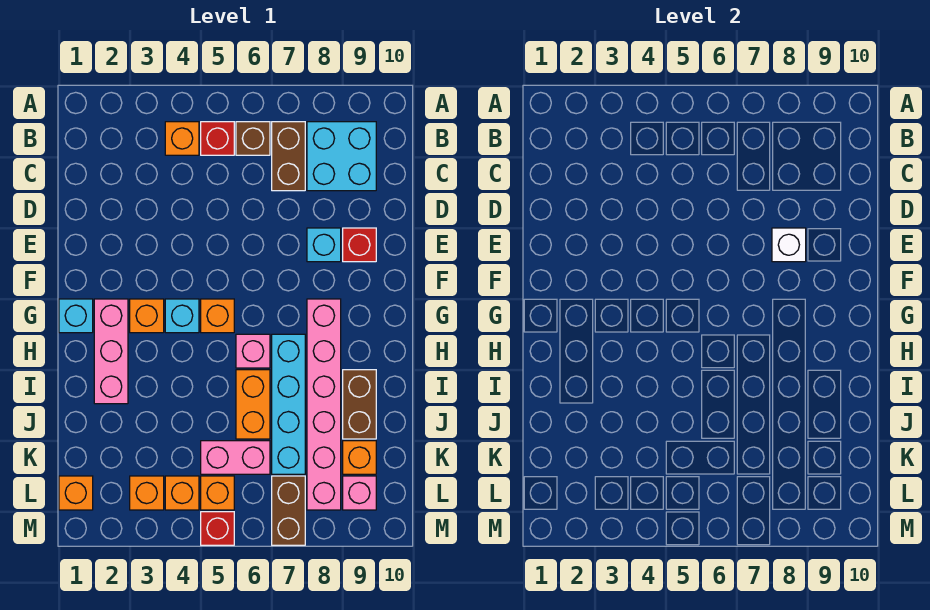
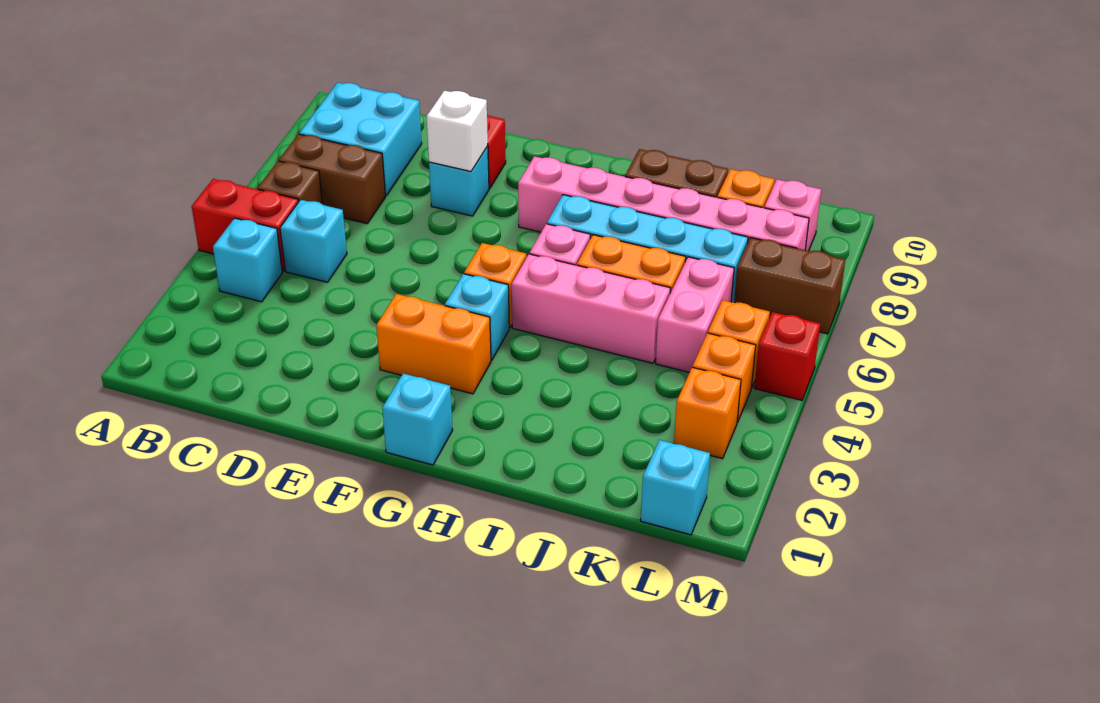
orange 1x1 brick [165,122,199,155] -> cyan 1x1 brick [213,218,282,302]
red 1x1 brick [201,122,234,155] -> red 1x2 brick [192,179,299,271]
none -> cyan 1x1 brick [280,200,347,282]
pink 1x3 brick [94,299,128,404] -> pink 1x3 brick moved to [512,254,670,363]
orange 1x1 brick [130,299,164,333] -> orange 1x2 brick [376,294,491,394]
orange 1x1 brick [59,476,93,510] -> cyan 1x1 brick [641,440,710,535]

